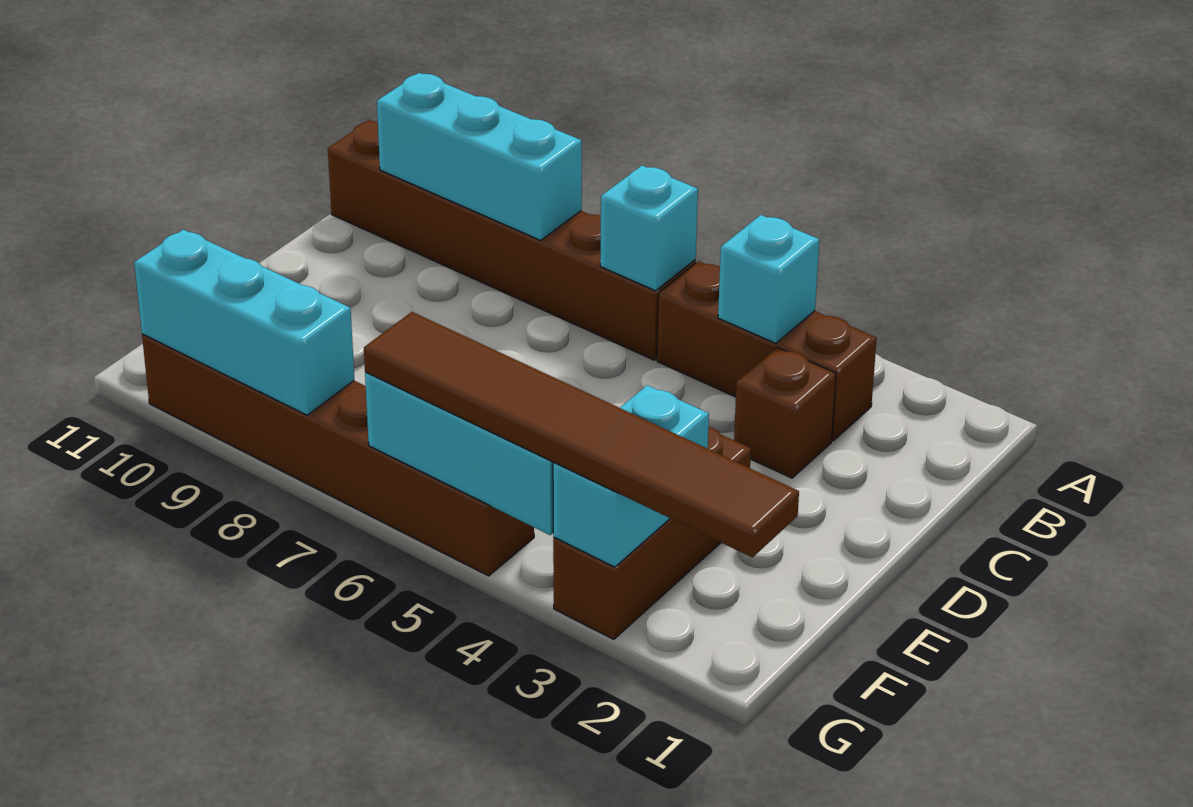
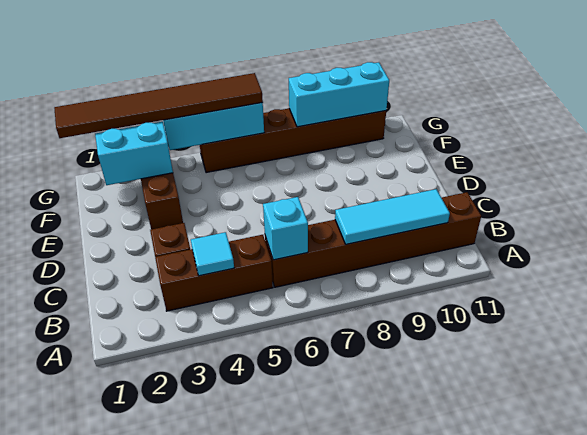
cyan 1x1 brick [718,215,819,343] -> cyan 1x1 tile [191,232,234,276]
cyan 1x3 brick [377,73,582,240] -> cyan 1x3 tile [335,189,450,244]
cyan 1x2 brick [553,385,709,567] -> cyan 1x2 brick turned to [95,122,173,185]

